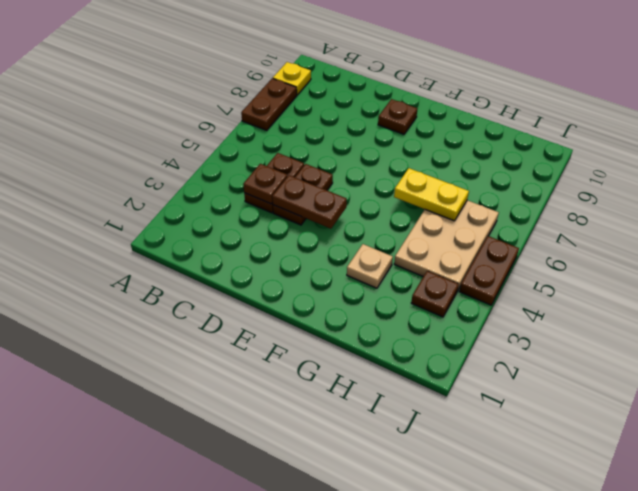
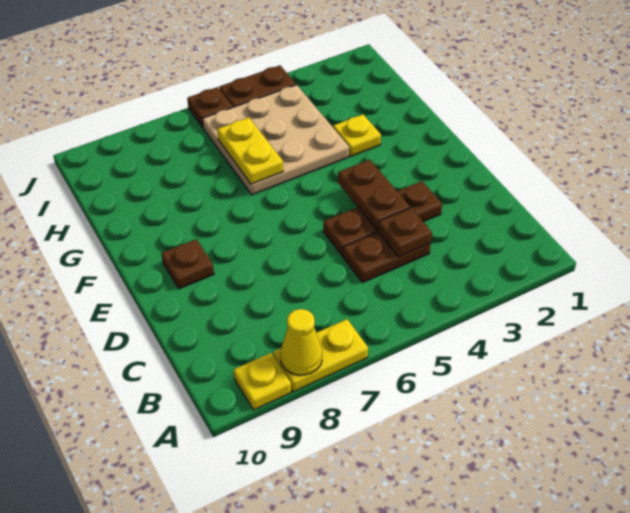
brown 1x2 plate [241,78,297,130] -> yellow 1x2 plate [273,319,368,392]
none -> yellow 1x1 cone [280,309,322,375]
brown 1x2 plate [273,164,333,225] -> brown 1x3 plate [323,181,442,256]
tan 1x1 plate [347,244,393,288] -> yellow 1x1 plate [333,114,381,157]
tan 2x3 plate [394,200,499,291] -> tan 3x3 plate [203,85,349,195]
brown 1x1 plate [411,271,459,317] -> brown 1x1 plate moved to [187,87,233,127]

